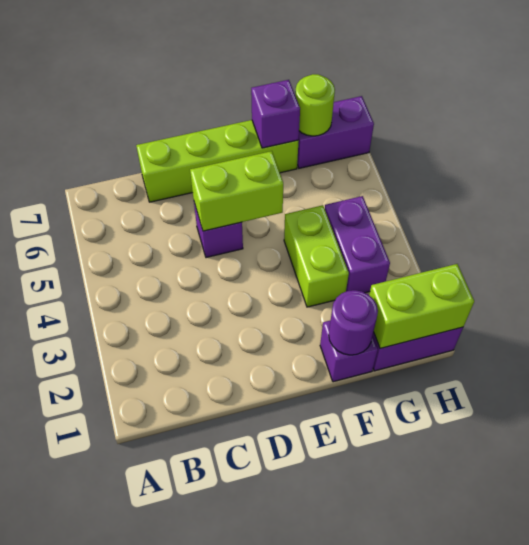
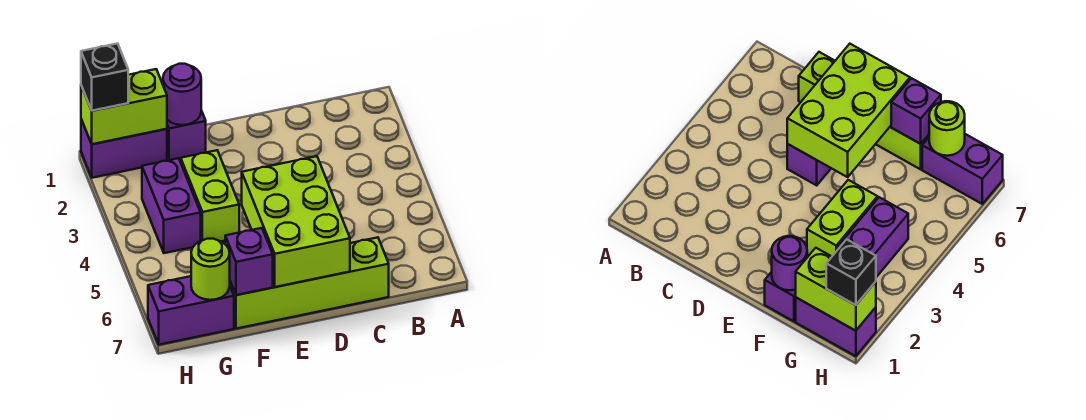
lime 1x2 brick [190,151,283,231] -> lime 2x3 brick [242,156,350,287]
none -> black 1x1 brick [81,44,128,111]

